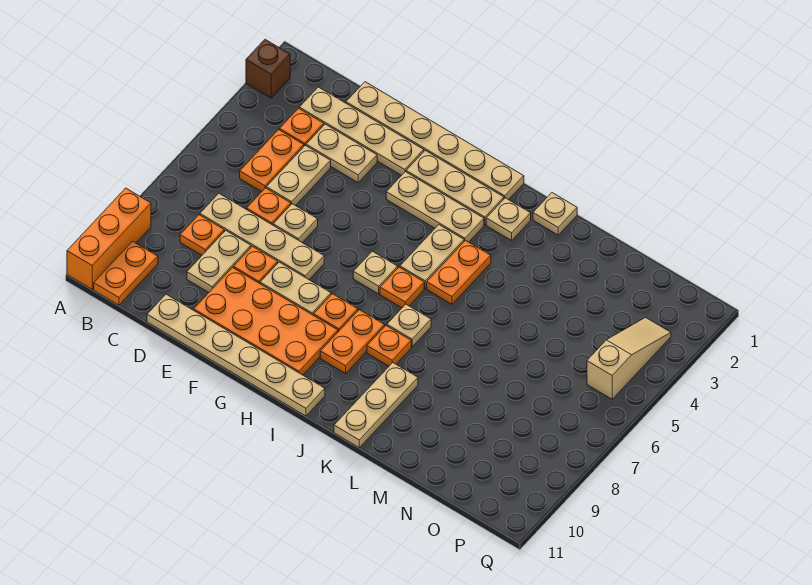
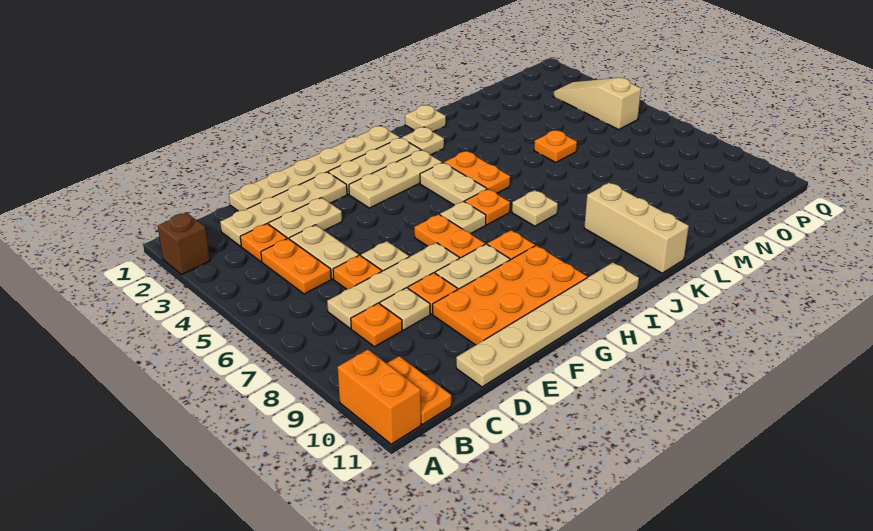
orange 1x3 brick [67,188,151,289] -> orange 1x2 brick [338,350,421,444]
tan 1x2 plate [187,230,251,292] -> tan 1x1 plate [380,288,430,330]
orange 1x2 plate [320,310,385,373] -> orange 1x2 plate moved to [414,214,485,258]
orange 1x1 plate [367,326,411,366] -> orange 1x1 plate moved to [534,130,577,162]
tan 1x3 plate [334,363,418,448] -> tan 1x3 brick [584,183,689,273]

